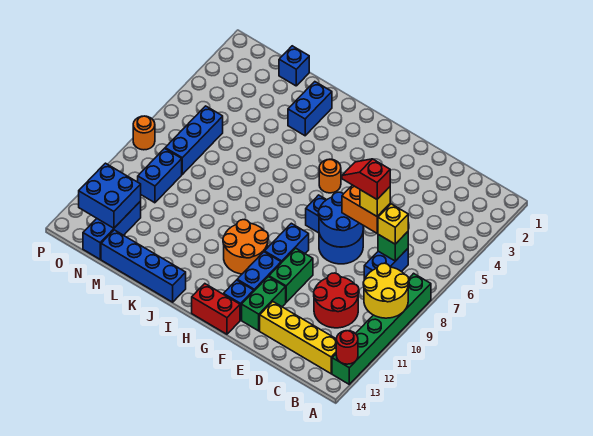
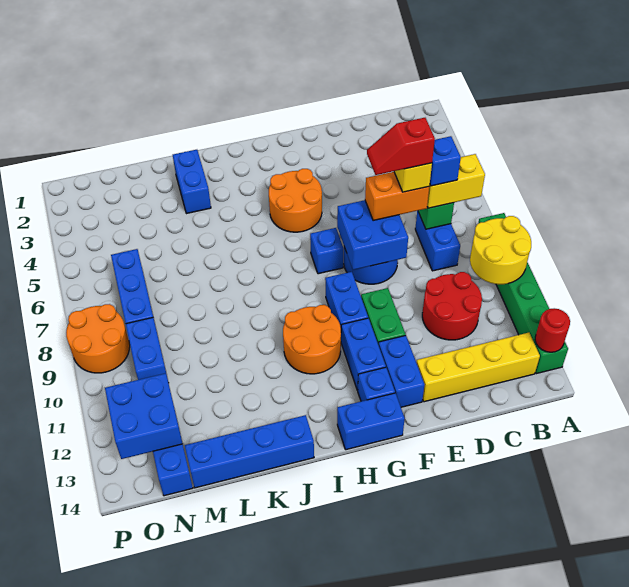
yellow 1x1 brick [378,204,408,244] -> yellow 1x2 brick [427,154,485,208]
blue 2x2 round brick [318,192,363,247] -> blue 2x2 brick [337,200,408,270]
green 1x2 brick [242,277,286,331] -> blue 1x2 brick [379,335,425,407]
red 1x2 brick [192,284,240,334] -> blue 1x2 brick [337,393,405,450]
orange 1x1 round brick [319,159,341,193] -> orange 2x2 round brick [269,169,322,232]
blue 1x1 brick [279,46,309,86] -> blue 1x1 brick moved to [430,136,461,186]
orange 1x1 round brick [133,116,155,150] -> orange 2x2 round brick [66,304,130,373]

